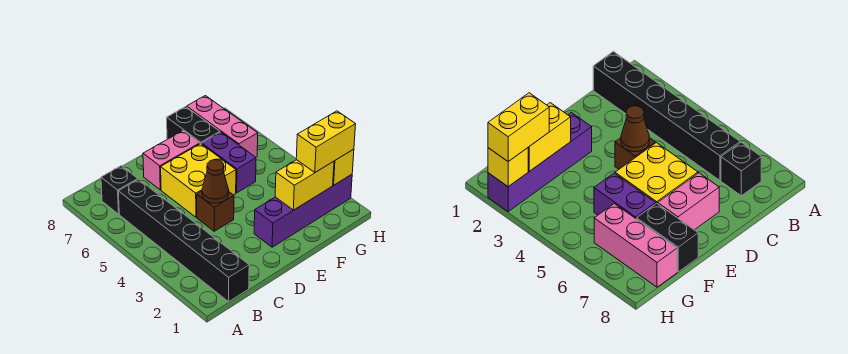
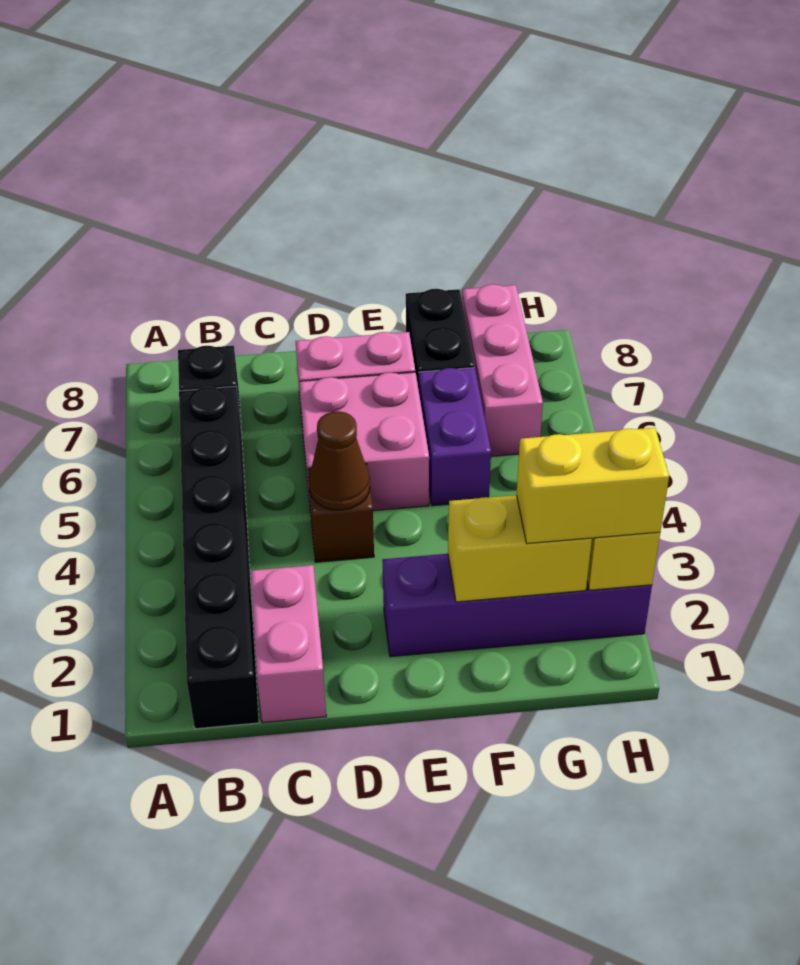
none -> pink 1x2 brick [251,565,326,723]
yellow 2x2 brick [161,144,236,217] -> pink 2x2 brick [299,372,429,511]

